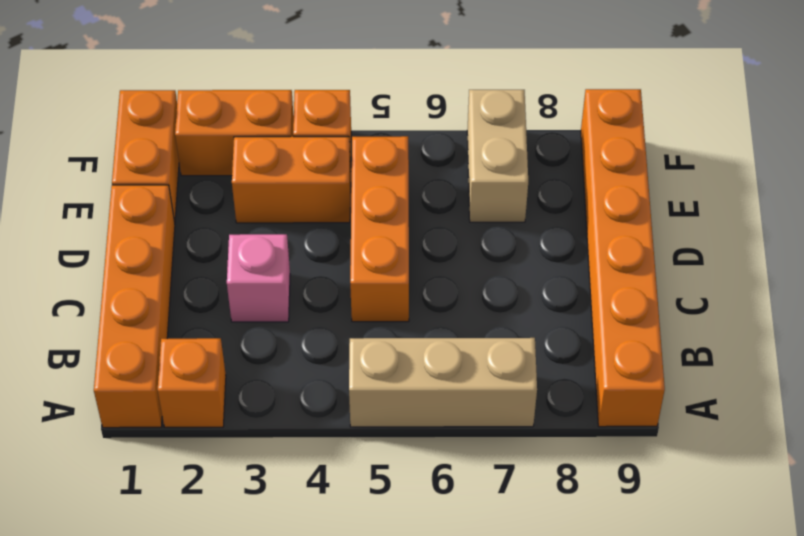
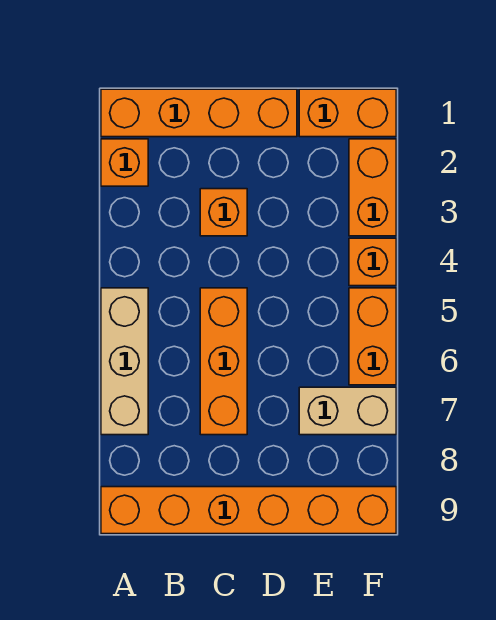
pink 1x1 brick [227,234,290,322] -> orange 1x1 brick [200,189,247,236]
orange 1x3 brick [350,136,409,322] -> orange 1x3 brick turned to [200,288,247,435]
orange 1x2 brick [232,137,351,223] -> orange 1x2 brick moved to [349,288,396,385]

